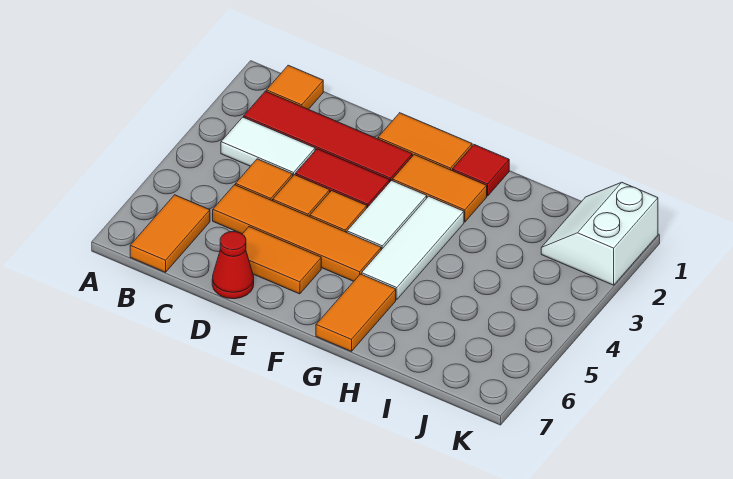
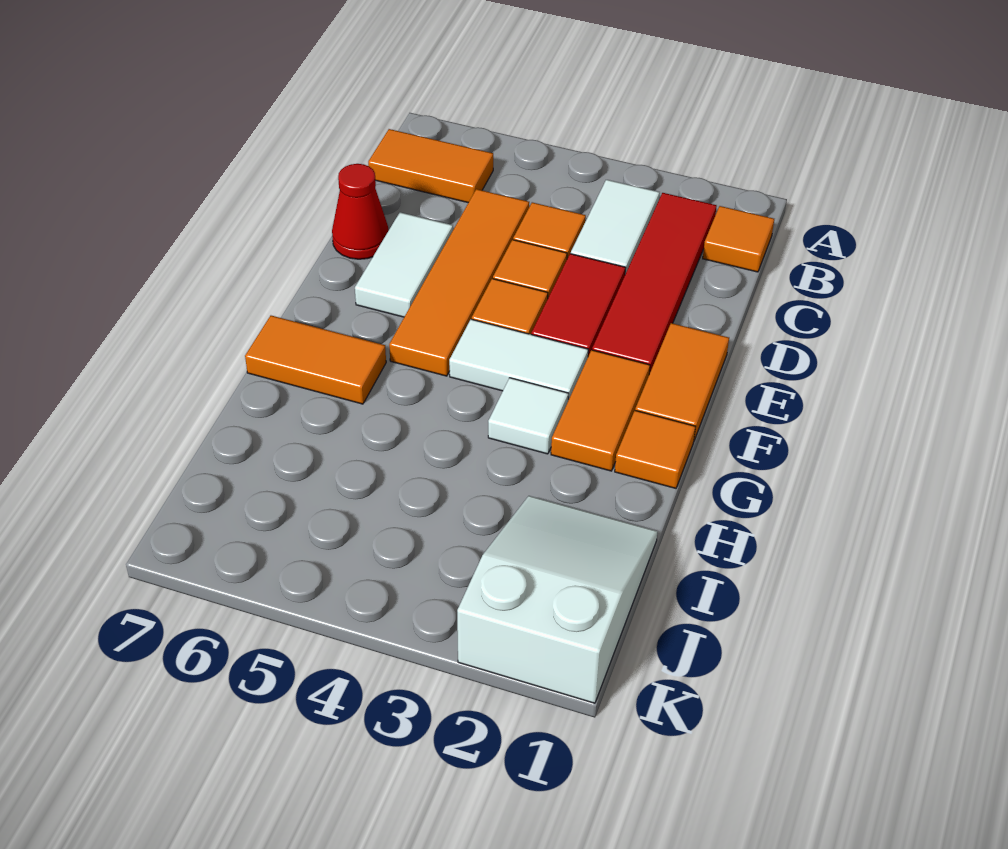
orange 1x2 tile [243,227,321,294] -> white 1x2 tile [355,212,453,317]
red 1x1 tile [452,145,509,196] -> orange 1x1 tile [615,411,696,488]
white 1x3 tile [362,196,464,300] -> white 1x1 tile [488,378,568,454]
white 2x2 slope [541,183,658,285] -> white 2x3 slope [457,496,657,703]

